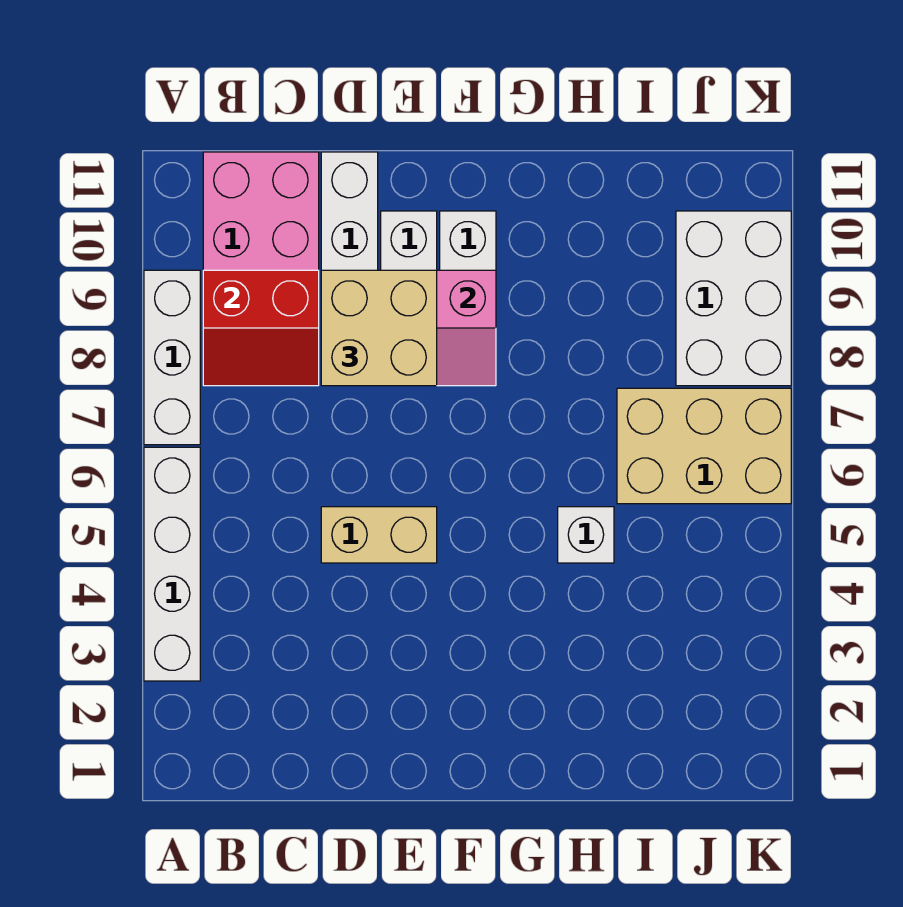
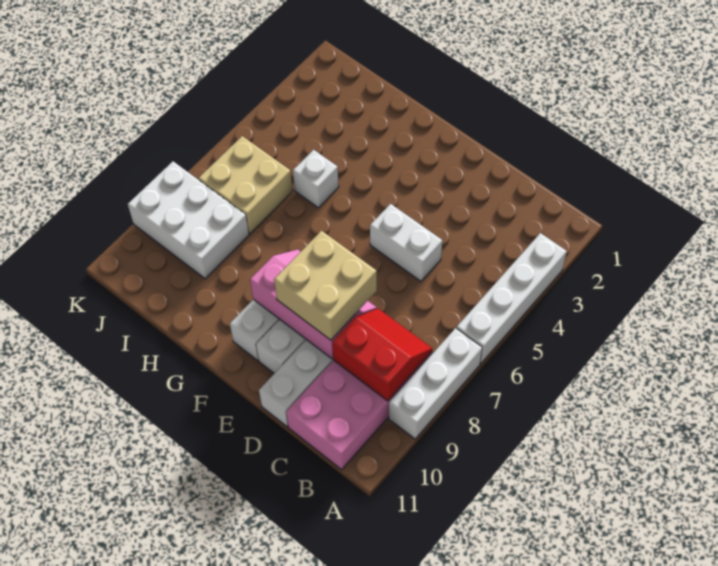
tan 1x2 brick [321,507,437,563] -> white 1x2 brick [370,204,442,281]
tan 2x3 brick [617,388,791,504] -> tan 2x2 brick [198,136,293,234]
white 2x3 brick [676,211,791,386] -> white 2x3 brick turned to [128,162,249,279]

